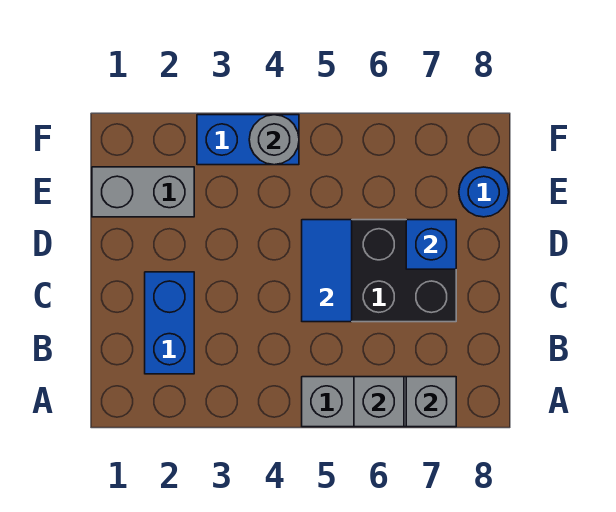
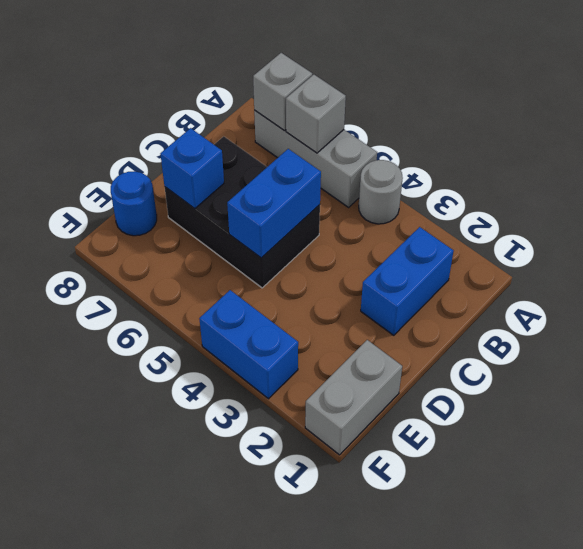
blue 1x2 tile [302,220,352,322] -> blue 1x2 brick [227,149,321,258]
grey 1x2 brick [92,167,194,217] -> grey 1x2 brick turned to [305,340,402,455]
grey 1x1 round brick [249,115,299,165] -> grey 1x1 round brick moved to [359,160,403,224]

